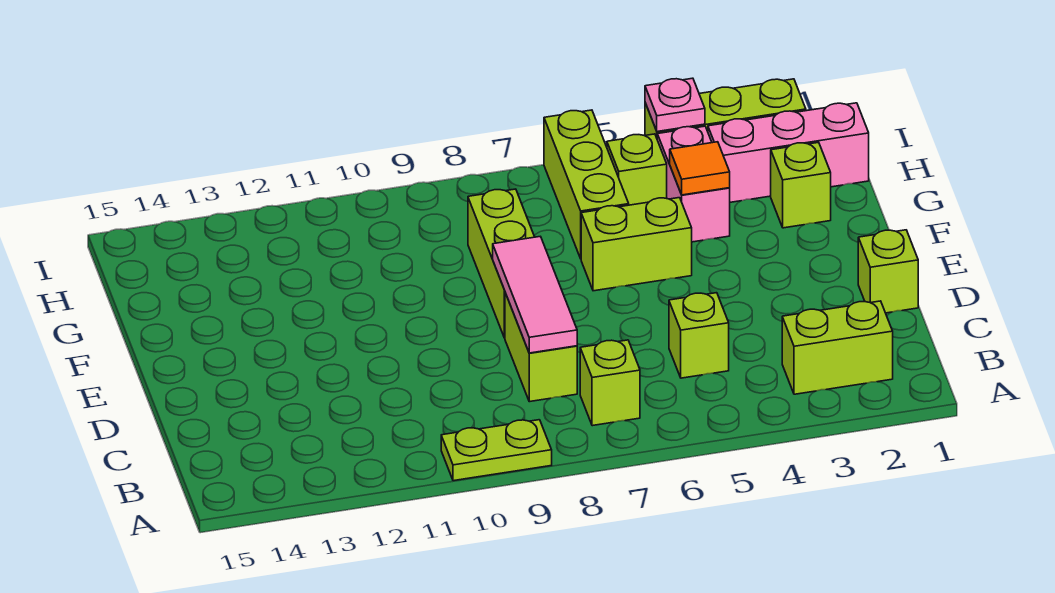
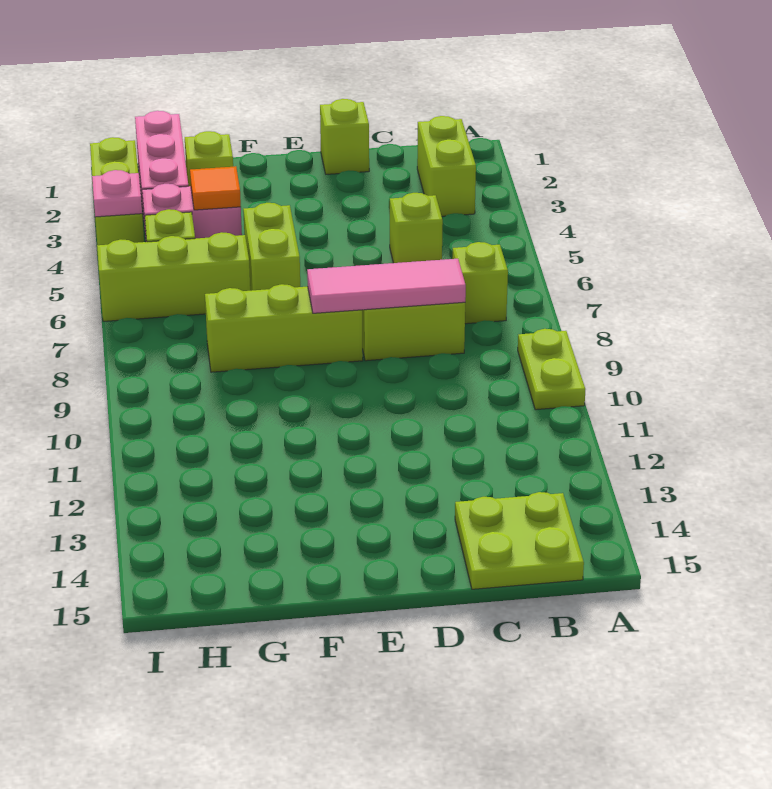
none -> lime 2x2 plate [455,492,584,589]

